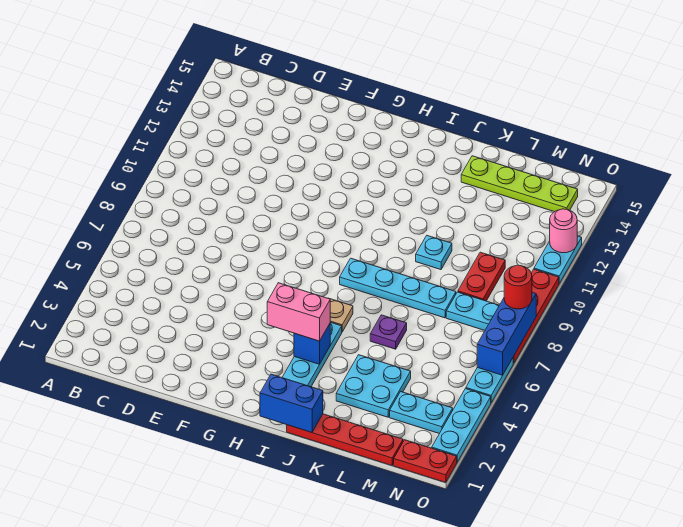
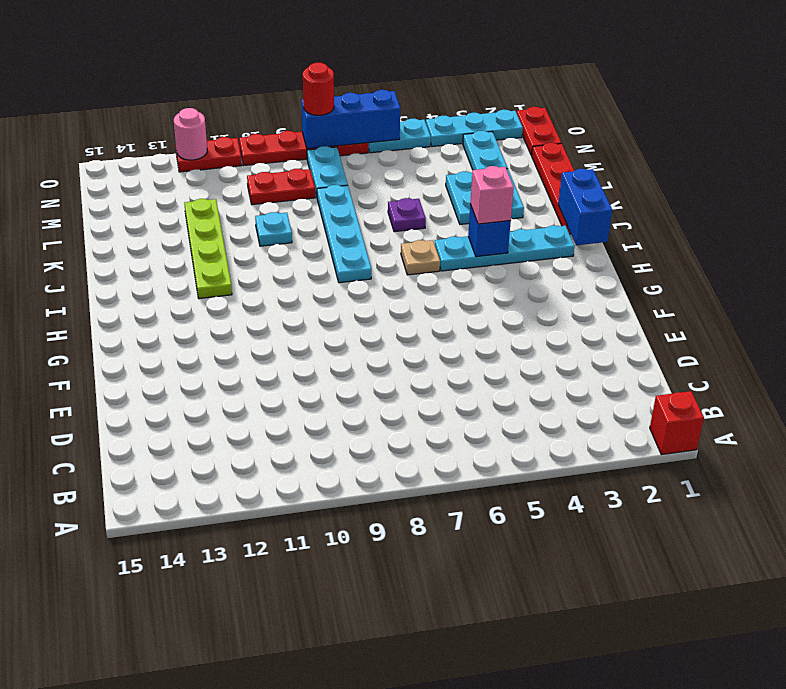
none -> red 1x1 brick [650,391,704,455]
pink 1x2 brick [267,283,330,341] -> pink 1x1 brick [470,166,514,224]
lime 1x4 plate [461,156,578,212] -> lime 1x4 plate moved to [184,199,232,299]
cyan 1x2 plate [534,236,582,283] -> red 1x2 plate [175,137,242,172]

